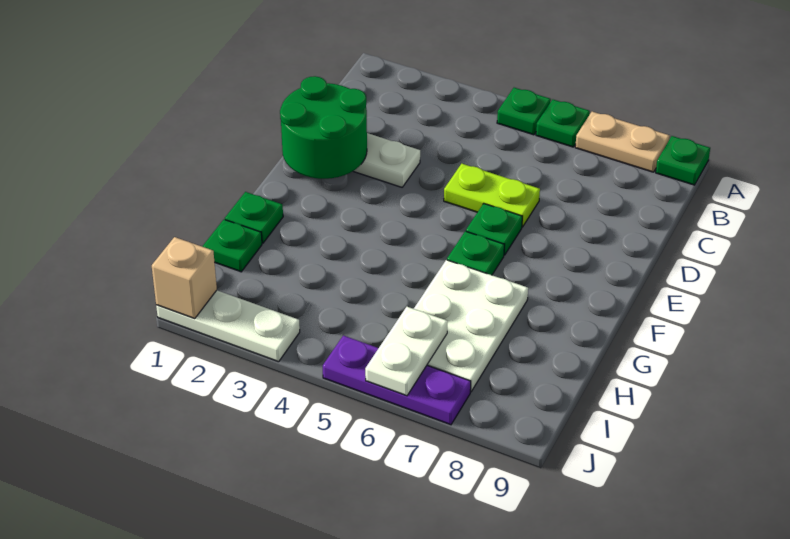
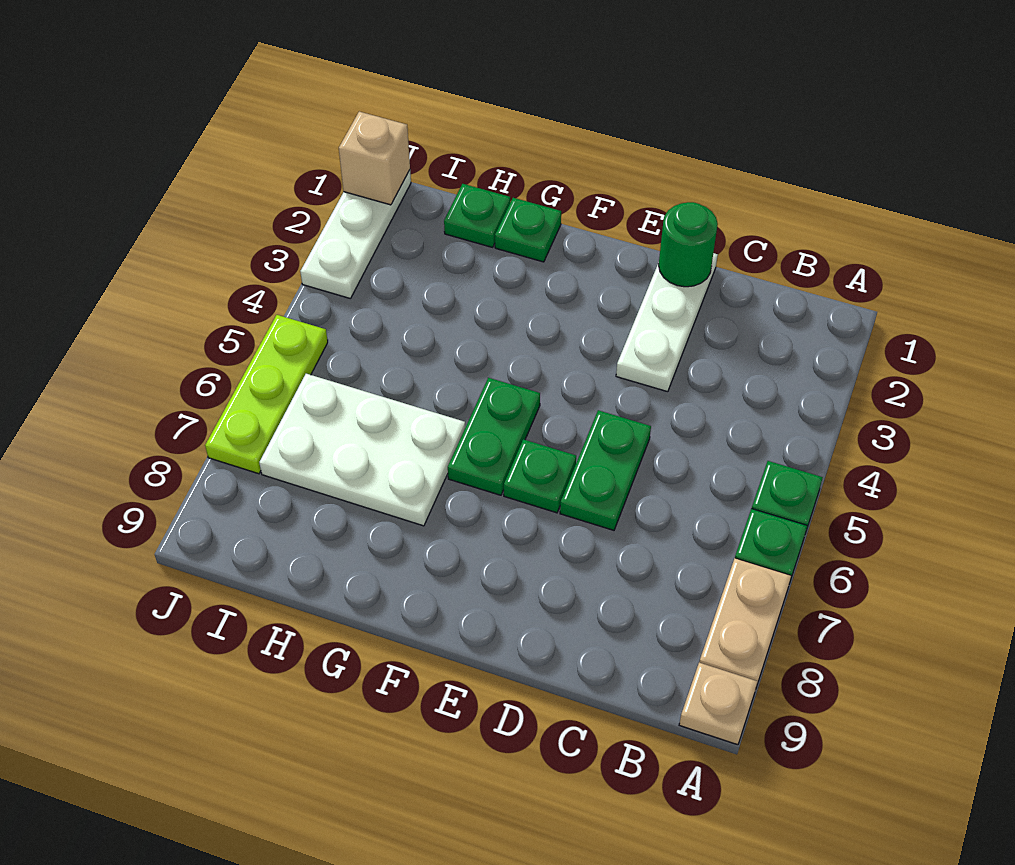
green 1x1 plate [656,136,710,185] -> tan 1x1 plate [679,663,758,745]
green 2x2 round brick [280,76,367,179] -> green 1x1 round brick [659,202,718,287]
lime 1x2 plate [444,164,540,227] -> green 1x2 plate [560,410,651,530]
green 1x1 plate [447,231,504,275] -> green 1x2 plate [448,378,540,495]
white 1x2 plate [365,307,448,396] -> none
purple 1x3 plate [323,336,471,425] -> lime 1x3 plate [205,315,328,474]

